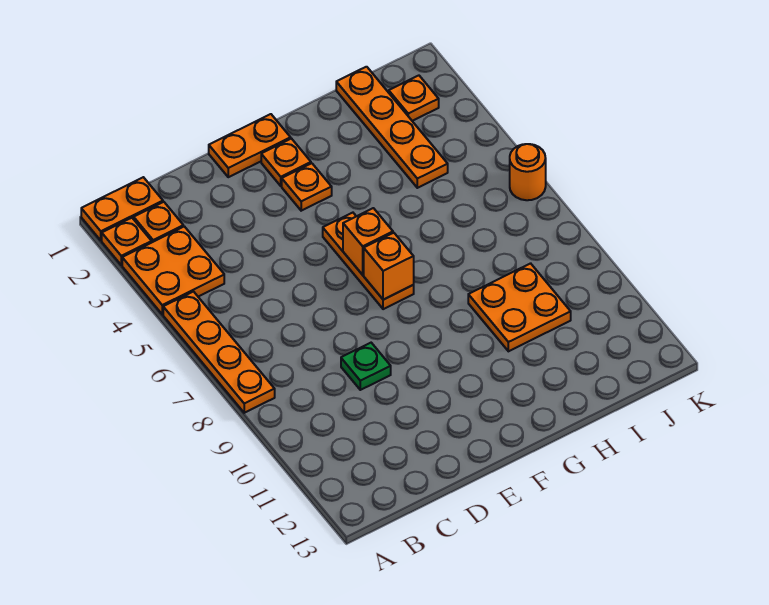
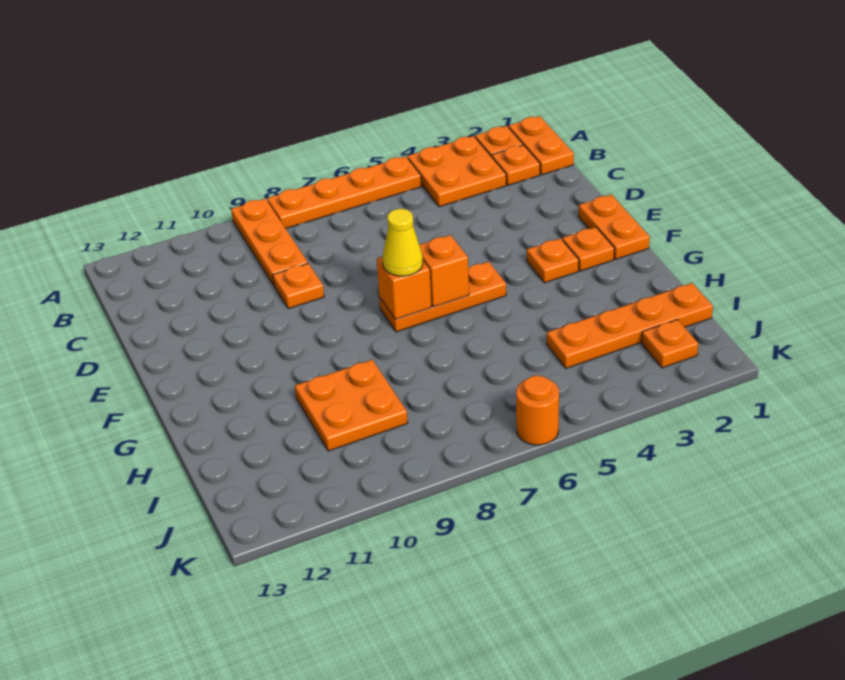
none -> orange 1x3 plate [231,199,308,285]
green 1x1 plate [341,343,391,390] -> orange 1x1 plate [273,263,324,309]
none -> yellow 1x1 cone [383,209,423,276]

